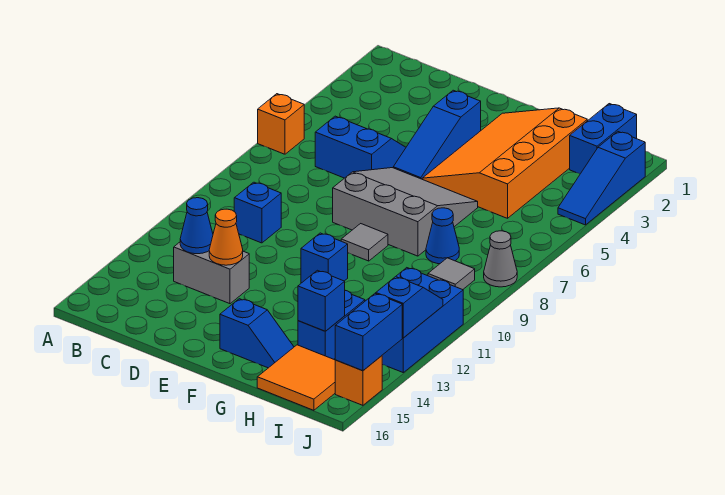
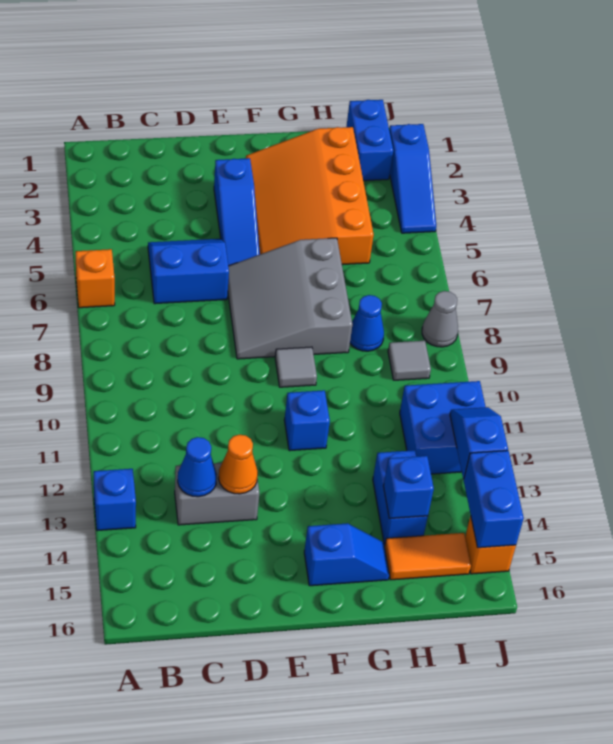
blue 1x1 brick [234,182,281,243] -> blue 1x1 brick moved to [94,469,136,531]
grey 3x3 slope [333,168,478,256] -> grey 3x3 slope turned to [228,238,352,359]
orange 2x2 tile [257,345,335,410] -> orange 1x2 tile [385,533,471,580]
blue 2x3 brick [375,268,463,372] -> blue 2x2 brick [400,381,486,474]

